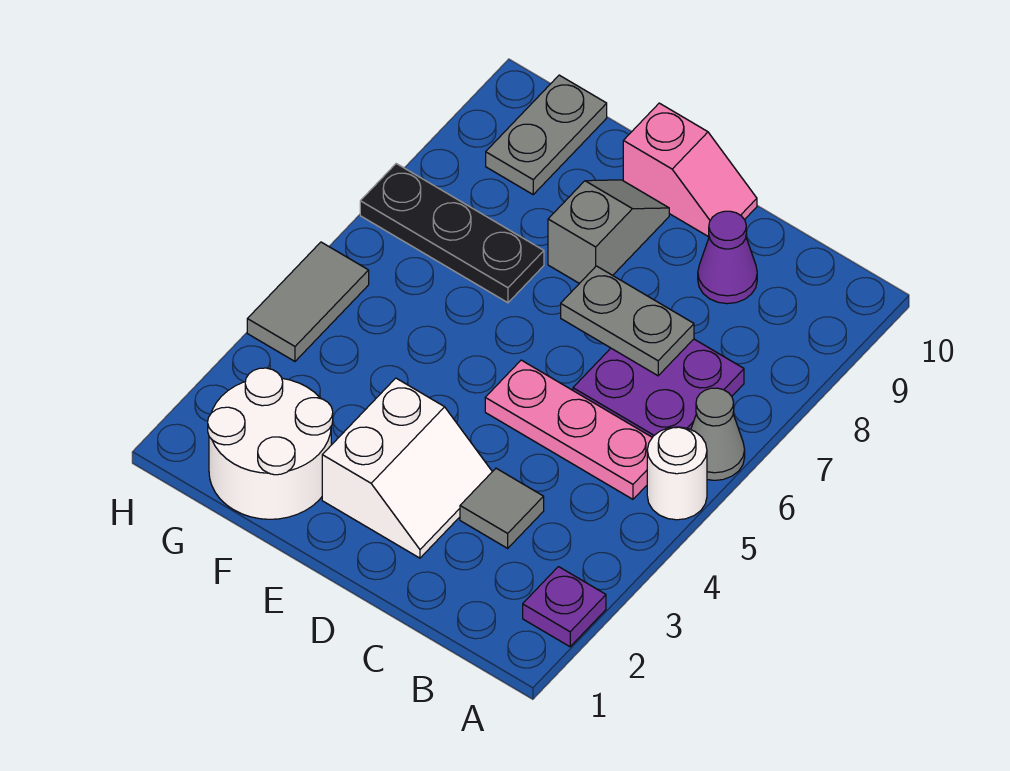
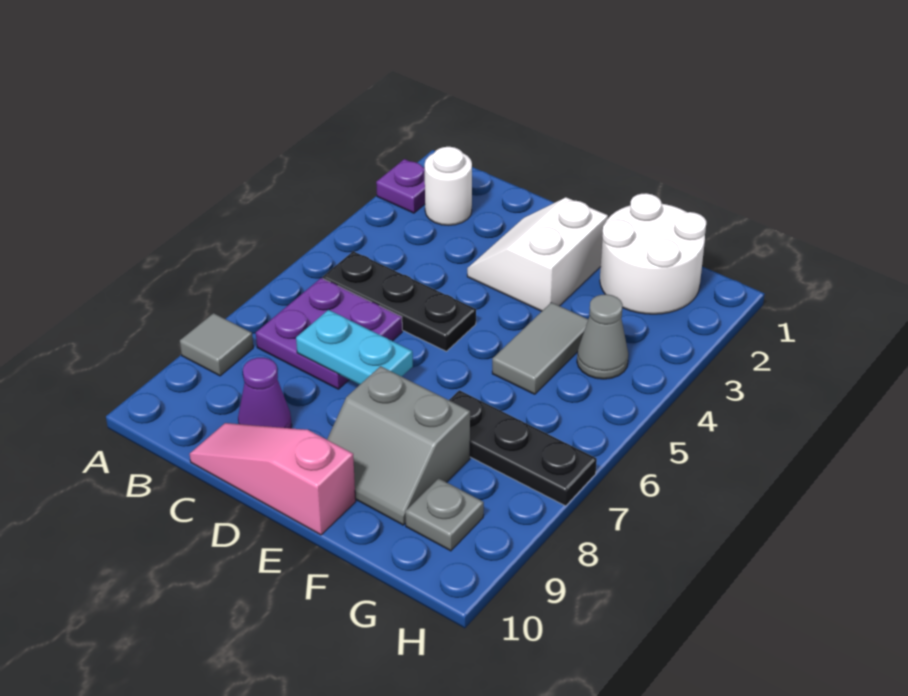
white 1x1 round brick [647,427,707,520] -> white 1x1 round brick moved to [425,147,472,225]
grey 1x1 cone [691,388,745,480] -> grey 1x1 cone moved to [577,294,628,379]
pink 1x3 plate [485,360,652,499] -> black 1x3 plate [323,251,476,351]
grey 1x1 tile [460,468,544,548] -> grey 1x1 tile moved to [180,313,253,376]
grey 1x2 plate [561,266,694,376] -> cyan 1x2 plate [296,310,413,385]
pink 1x2 slope [623,103,757,237] -> pink 1x3 slope [190,423,356,535]
grey 1x2 slope [548,180,669,283] -> grey 2x2 slope [327,366,470,525]
grey 1x2 plate [486,75,607,194] -> grey 1x1 plate [405,478,484,551]
grey 1x2 tile [247,242,369,361] -> grey 1x2 tile moved to [492,302,588,394]

